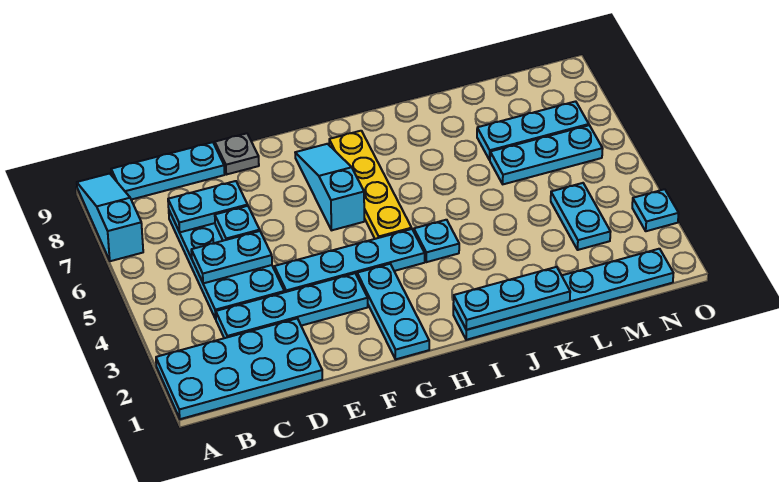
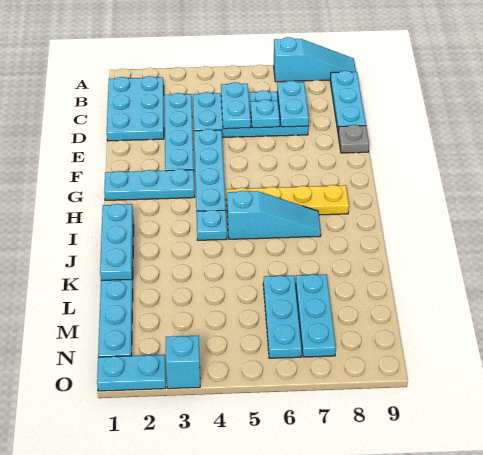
cyan 2x4 plate [156,319,322,419] -> cyan 2x3 plate [107,76,164,141]
cyan 1x3 slope [295,144,364,230] -> cyan 1x3 slope moved to [227,191,321,239]
cyan 1x2 plate [551,183,610,250] -> cyan 1x2 plate moved to [97,355,166,391]
cyan 1x1 plate [632,189,679,231] -> cyan 1x1 brick [166,336,200,389]

